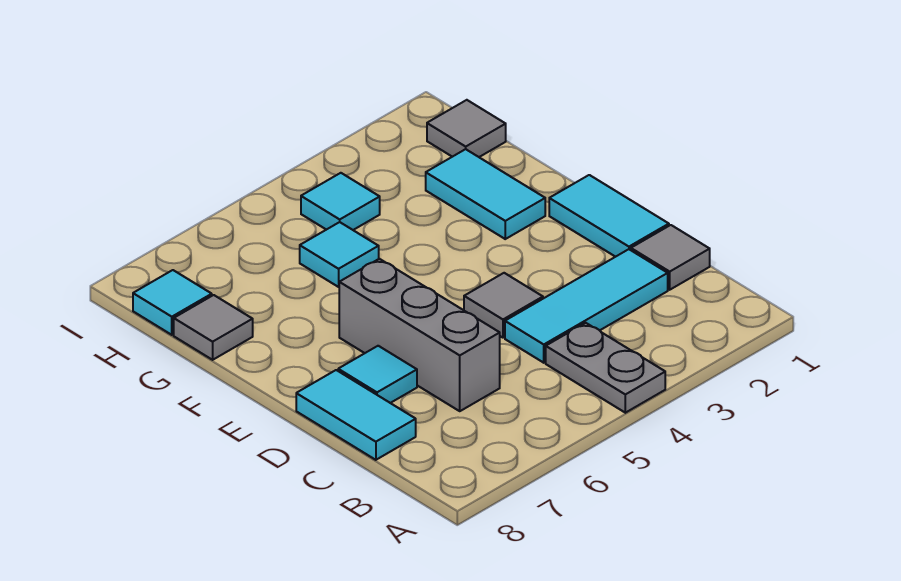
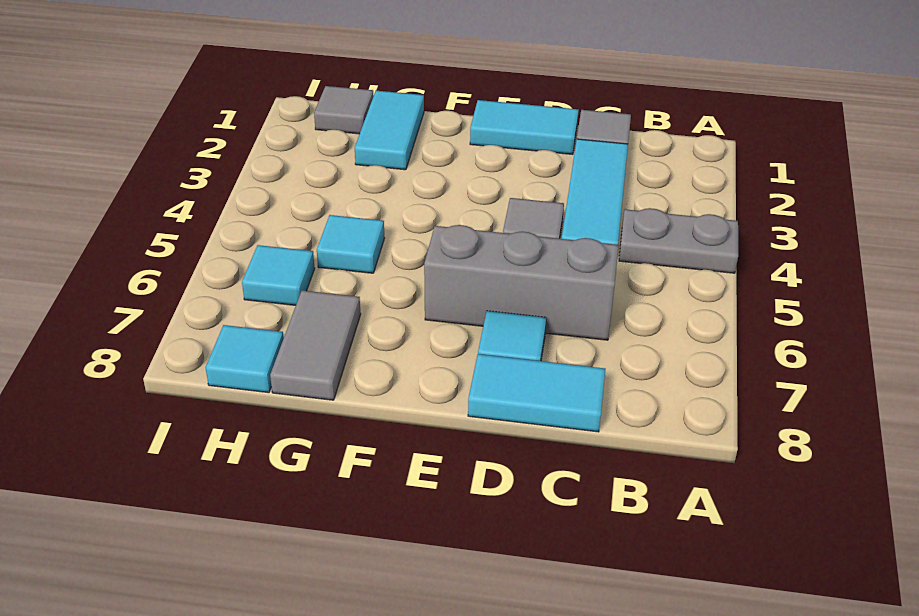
cyan 1x2 tile [426,149,545,239] -> cyan 1x2 tile turned to [355,91,424,170]
grey 1x1 tile [174,295,253,360] -> grey 1x2 tile [270,290,361,400]
cyan 1x1 tile [301,173,380,230] -> cyan 1x1 tile moved to [242,245,315,305]

